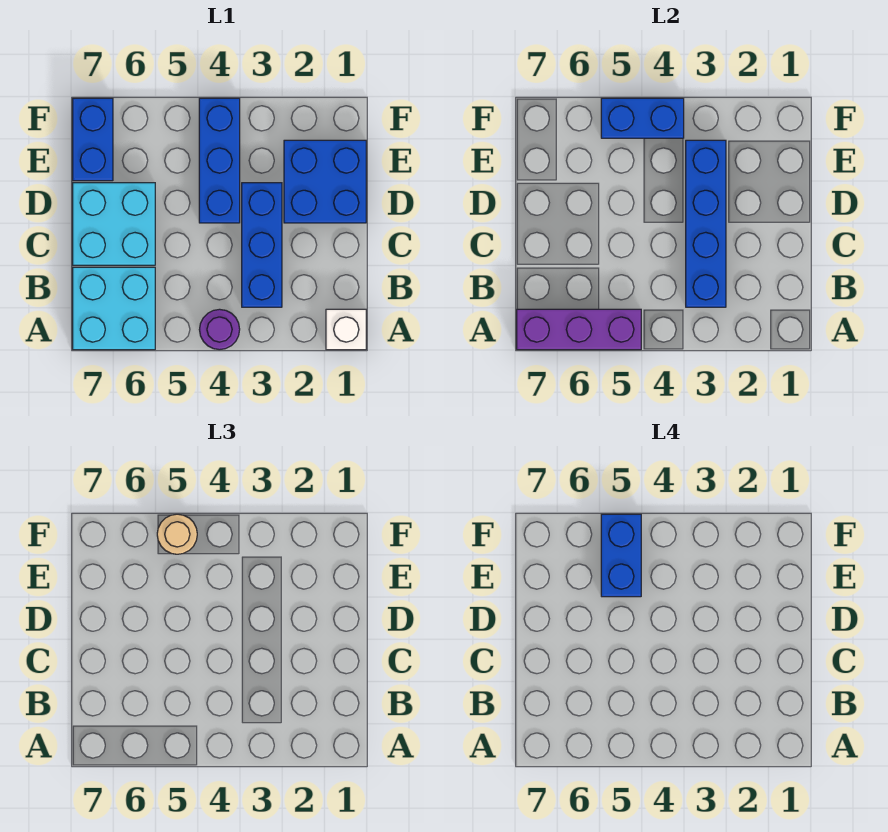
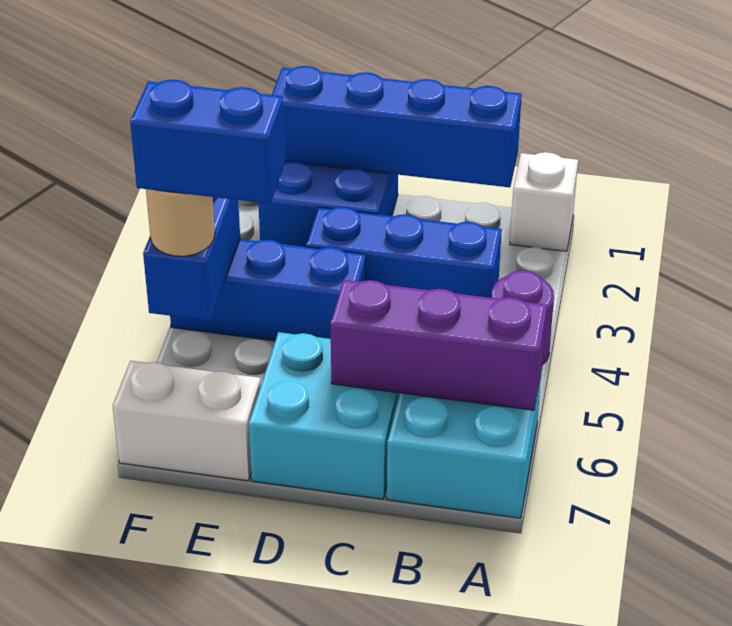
purple 1x3 brick [517,309,641,350] -> purple 1x3 brick turned to [330,280,547,410]
blue 1x4 brick [686,140,726,307] -> blue 1x4 brick moved to [272,66,522,187]
blue 1x2 brick [73,98,113,181] -> white 1x2 brick [113,361,261,481]

